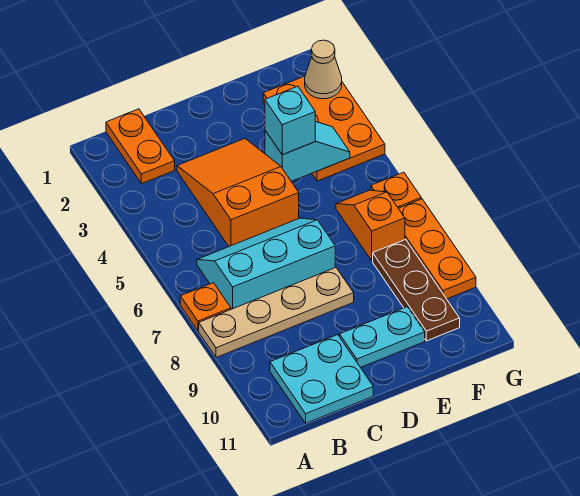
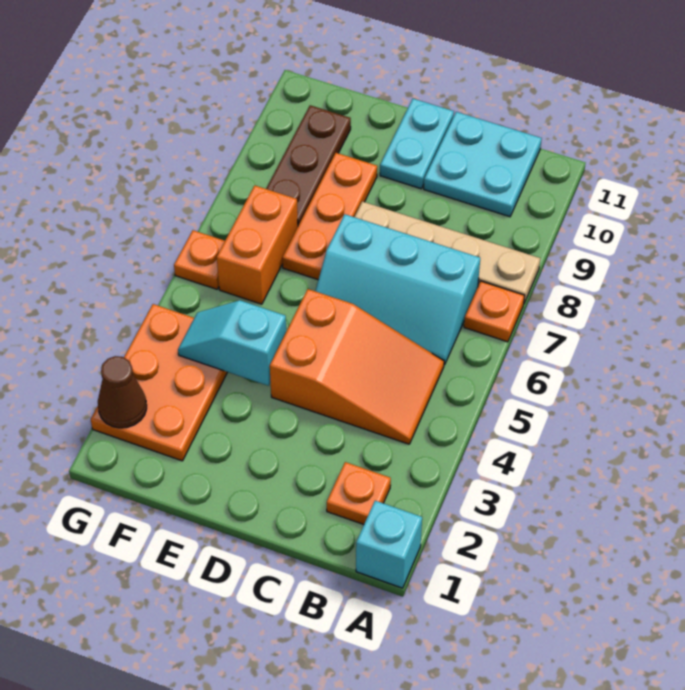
orange 1x2 plate [106,109,175,184] -> orange 1x1 plate [327,462,391,525]
orange 2x3 slope [177,139,299,246] -> orange 2x3 slope turned to [270,289,444,444]
cyan 1x2 plate [340,307,425,367] -> cyan 1x2 plate turned to [380,99,454,189]
cyan 1x1 brick [265,86,315,155] -> cyan 1x1 brick moved to [356,501,422,588]
orange 1x2 slope [336,190,405,261] -> orange 1x2 brick [217,185,298,304]
tan 1x1 cone [305,40,342,99] -> brown 1x1 cone [98,356,147,428]
orange 1x3 plate [398,199,476,299] -> orange 1x3 plate moved to [282,153,377,280]

